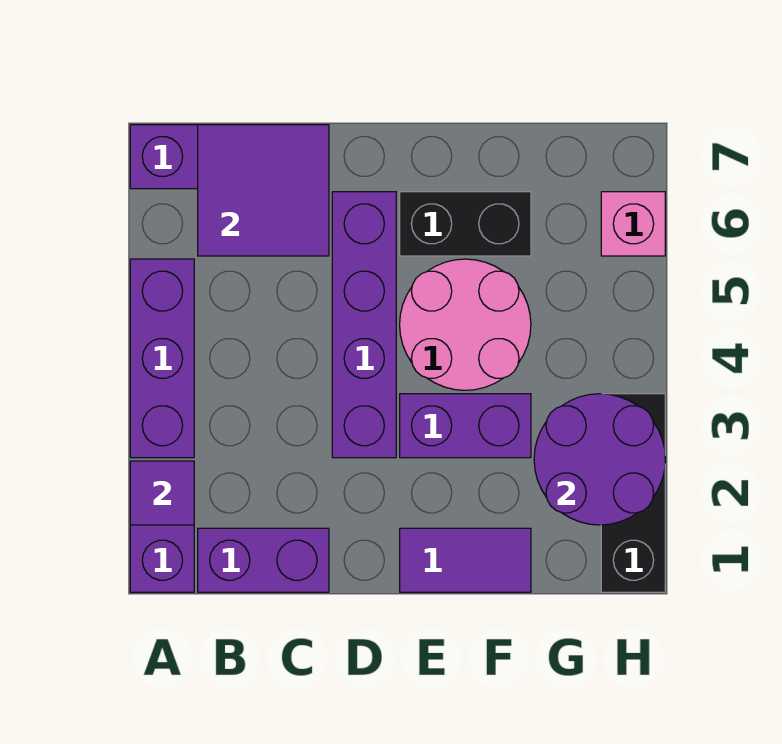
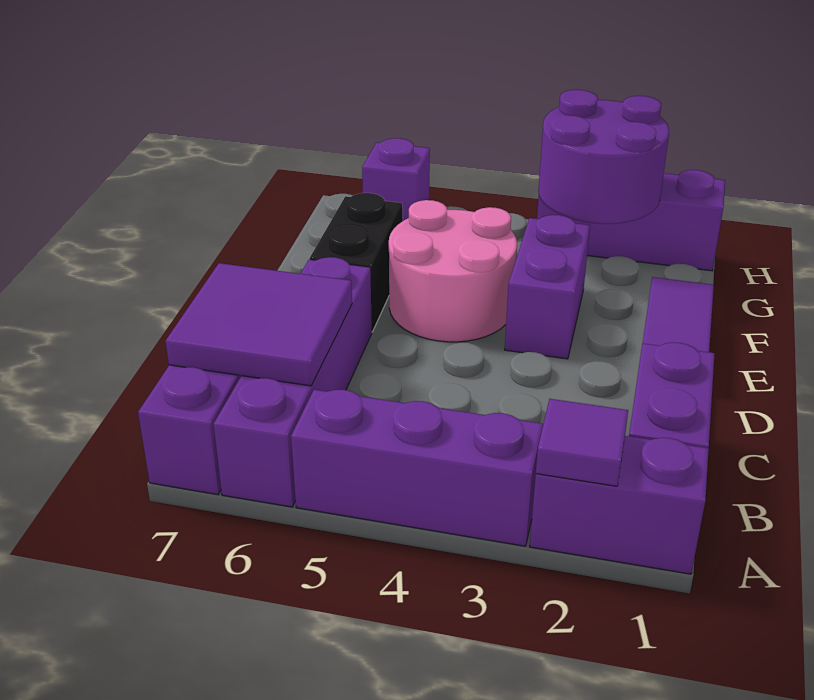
purple 1x4 brick [332,192,396,458] -> purple 1x4 brick turned to [214,257,372,507]
black 1x3 brick [601,394,665,592] -> purple 1x3 brick [537,170,725,271]
pink 1x1 brick [601,192,665,256] -> purple 1x1 brick [362,138,430,221]

